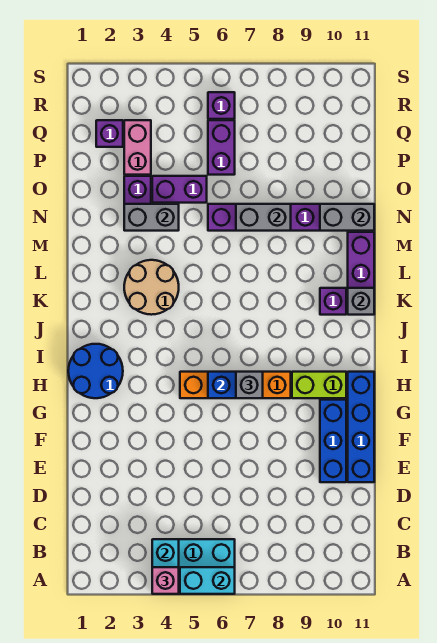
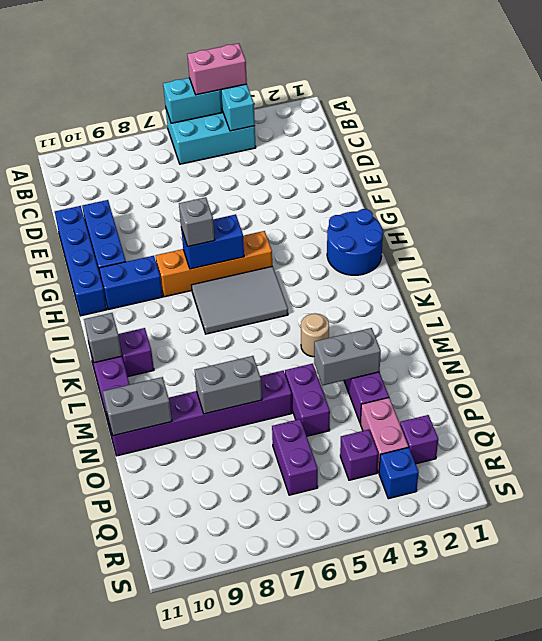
pink 1x1 brick [152,567,179,594] -> pink 1x2 brick [187,43,247,95]
lime 1x2 brick [292,372,346,398] -> blue 1x2 brick [99,256,163,309]
none -> grey 2x3 tile [192,266,288,334]
tan 2x2 round brick [124,260,179,315] -> tan 1x1 round brick [301,313,329,357]
purple 1x2 brick [152,176,207,203] -> purple 1x2 brick turned to [285,364,330,436]
none -> blue 1x1 brick [379,447,419,499]
purple 1x1 brick [208,92,235,119] -> purple 1x1 brick moved to [340,430,378,480]

